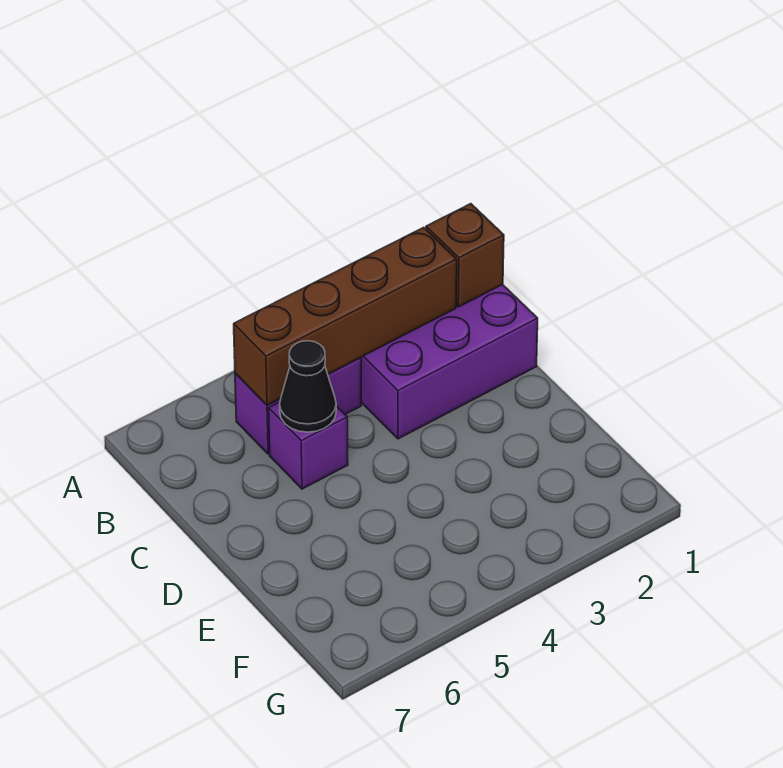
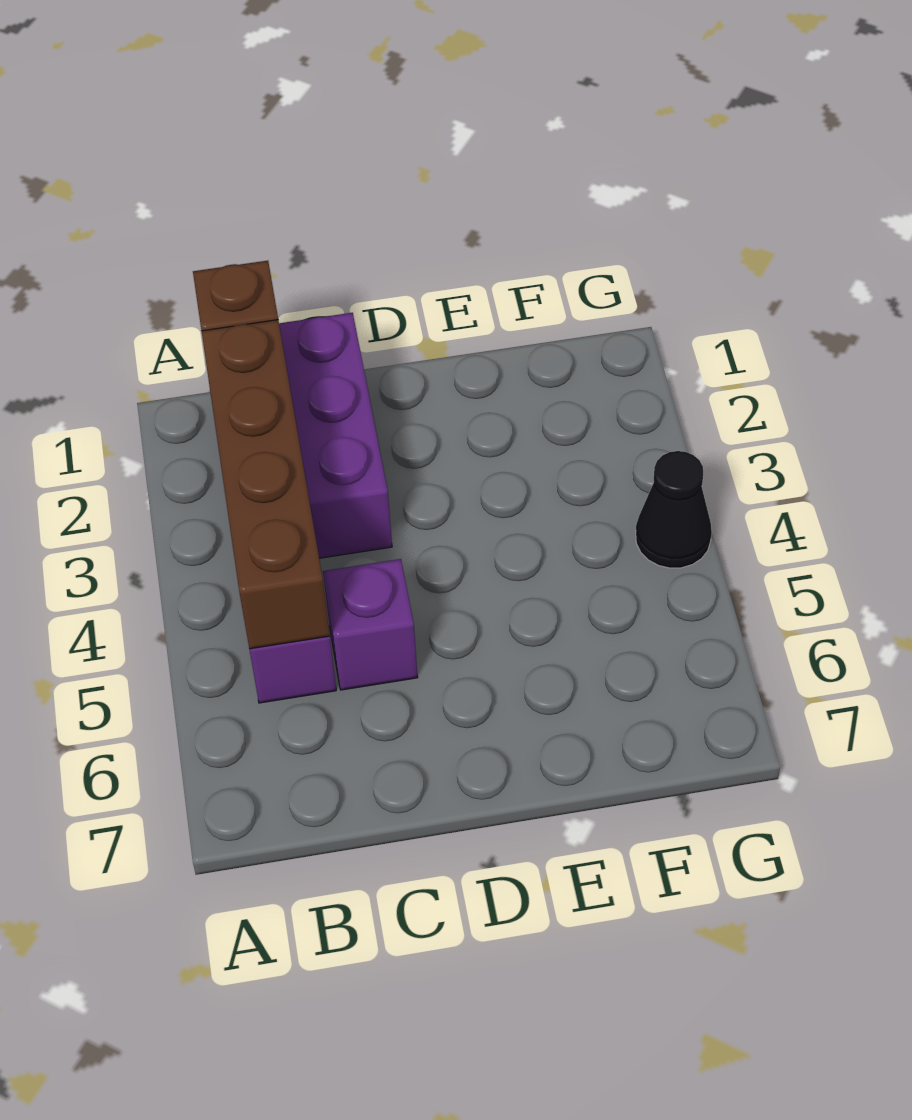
black 1x1 cone [280,341,336,432] -> black 1x1 cone moved to [636,451,712,568]

